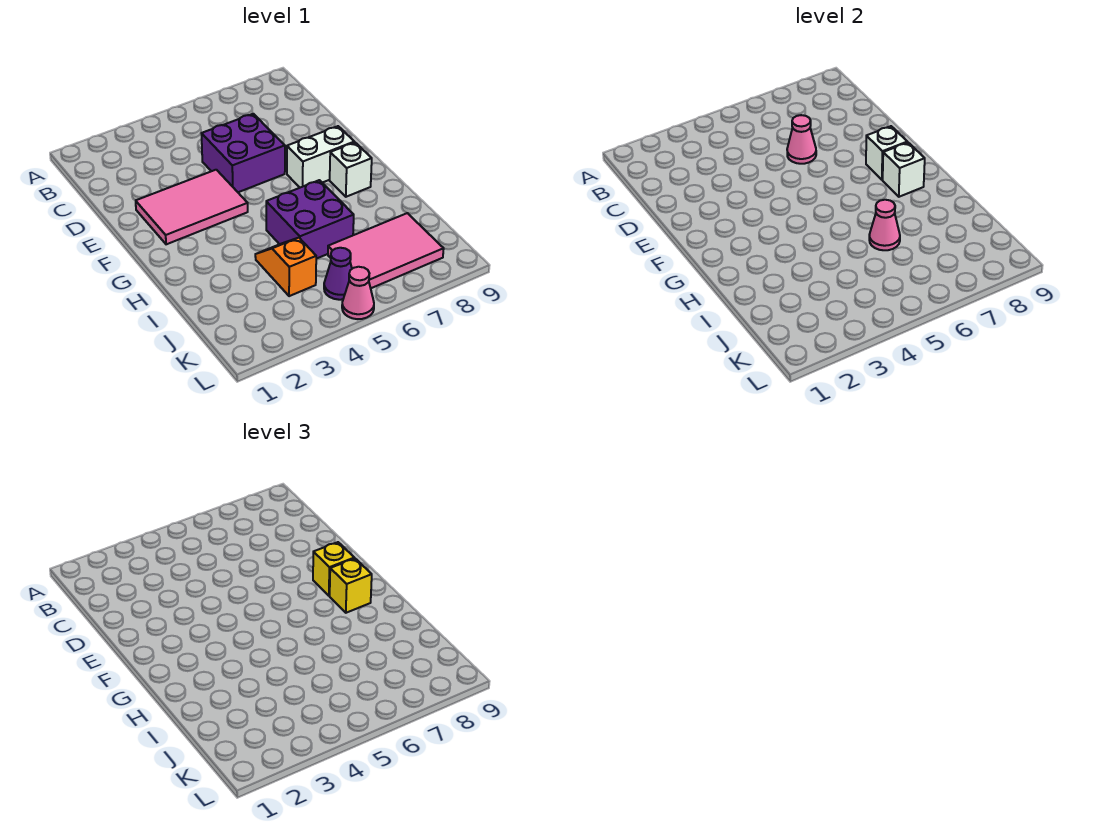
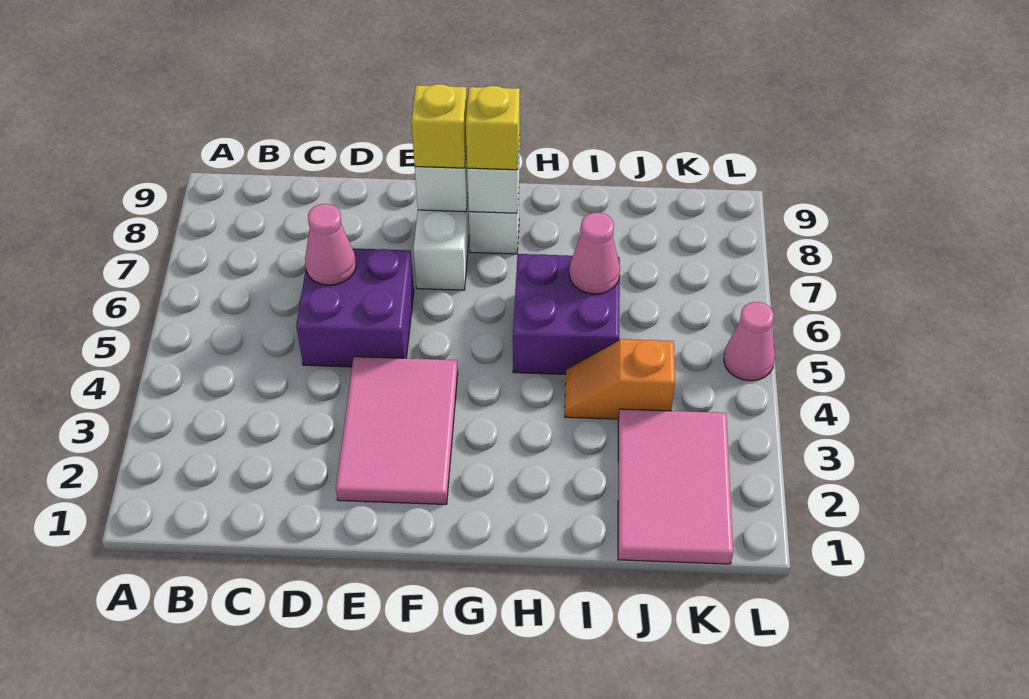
pink 2x3 tile [328,213,444,288] -> pink 2x3 tile moved to [618,409,733,564]
purple 1x1 cone [324,248,352,300] -> none

